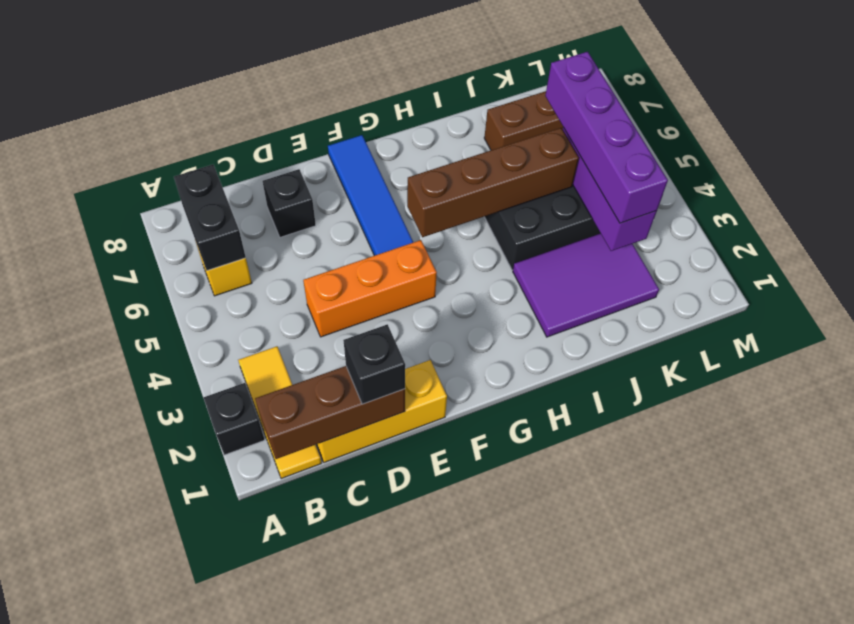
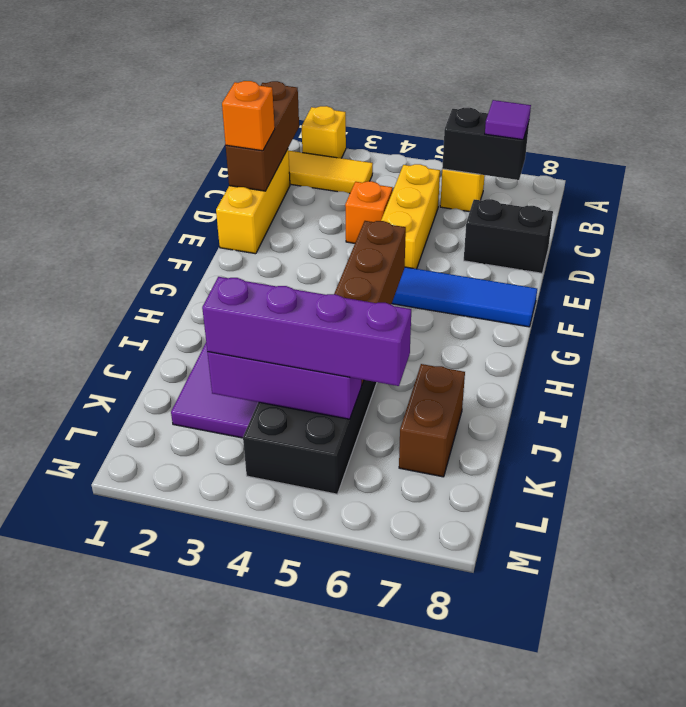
black 1x1 brick [203,383,265,455] -> yellow 1x1 brick [302,106,346,158]
none -> purple 1x1 tile [485,100,531,140]
none -> yellow 1x3 brick [381,164,440,269]
black 1x1 brick [343,324,405,404] -> orange 1x1 brick [222,81,275,151]
orange 1x3 brick [303,240,437,337] -> orange 1x1 brick [345,181,392,243]
black 1x1 brick [263,169,316,237] -> black 1x2 brick [464,199,553,273]

